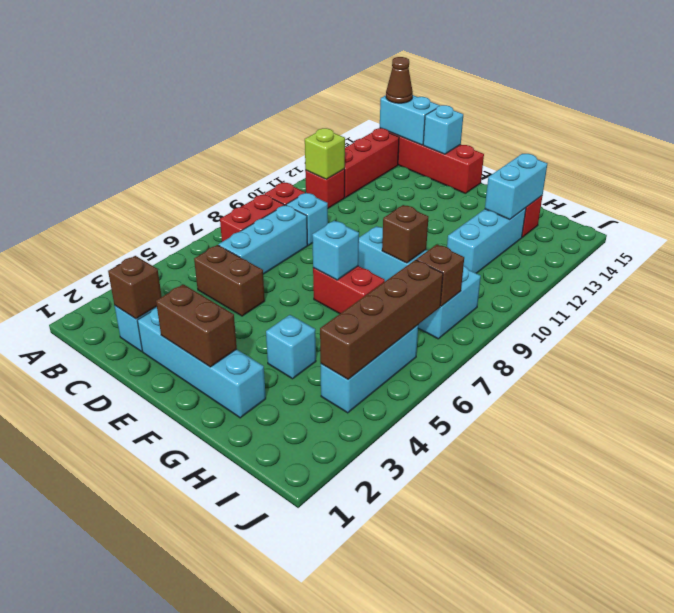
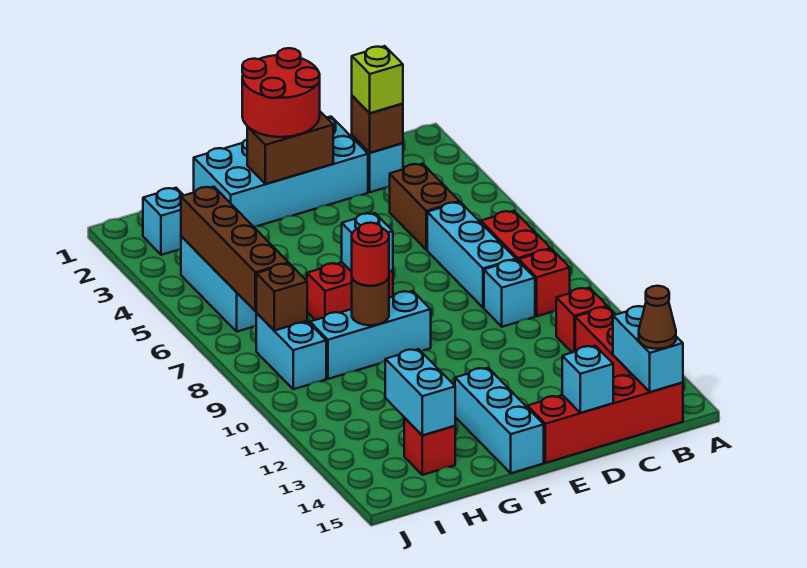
lime 1x1 brick [305,128,345,179] -> lime 1x1 brick moved to [352,46,403,113]
cyan 1x2 brick [380,95,440,145] -> cyan 1x2 brick turned to [613,306,683,392]
brown 1x2 brick [194,245,265,316] -> brown 1x2 brick turned to [390,164,459,250]
cyan 1x4 brick [137,308,266,418] -> cyan 2x4 brick [194,117,368,227]
none -> red 2x2 round brick [242,48,320,137]
cyan 1x1 brick [266,315,316,379] -> cyan 1x1 brick moved to [143,188,184,255]
brown 1x1 brick [382,205,428,263] -> brown 1x1 round brick [352,278,389,325]
none -> red 1x1 round brick [352,223,389,286]
cyan 1x3 brick [447,208,526,273] -> cyan 1x3 brick moved to [455,368,544,473]

